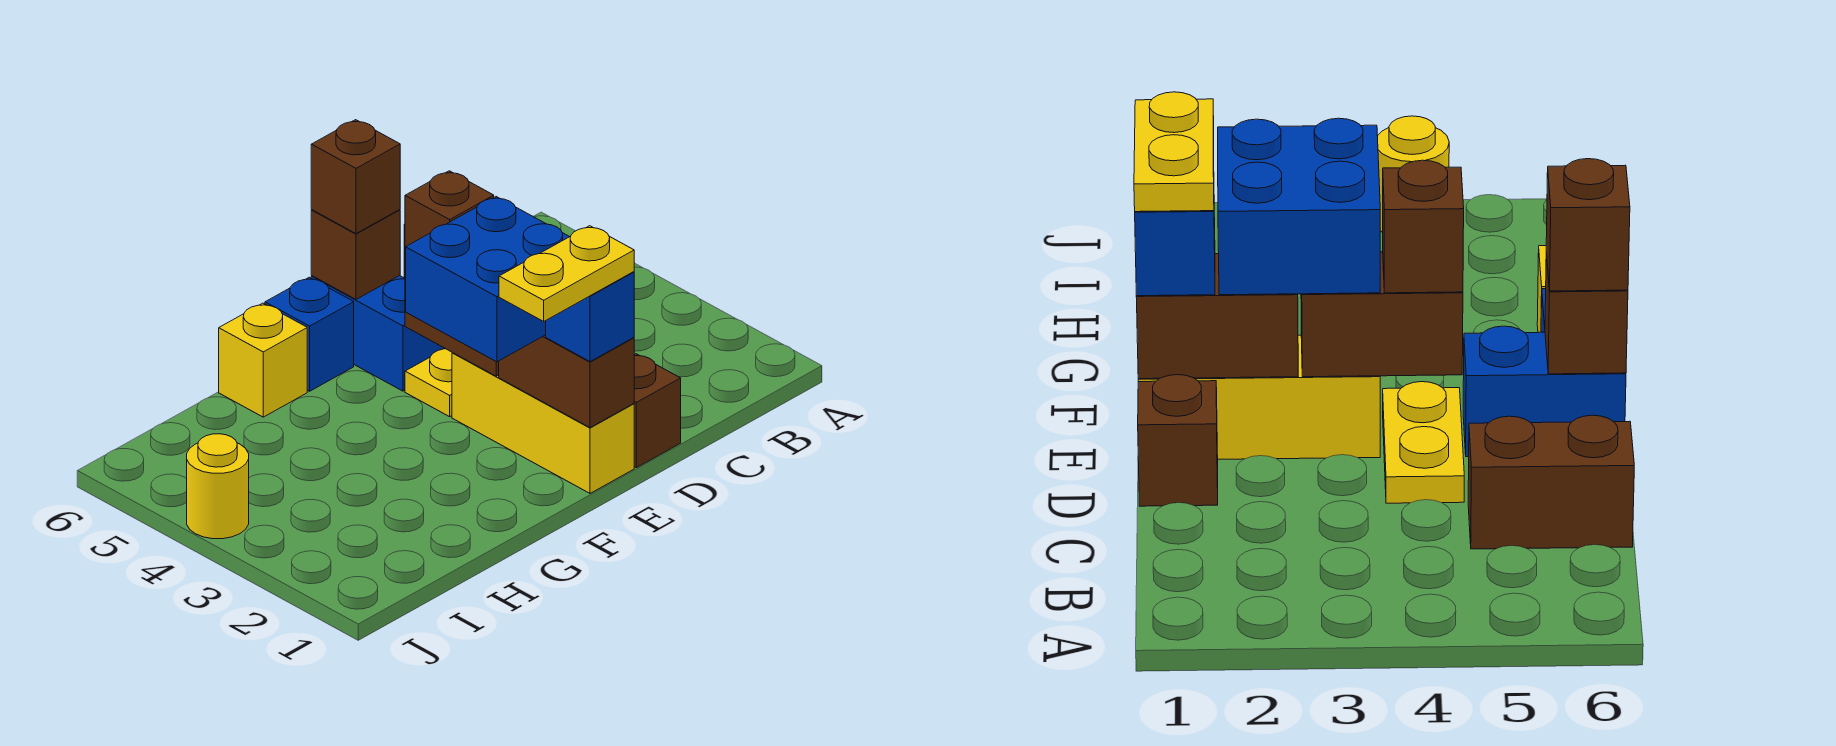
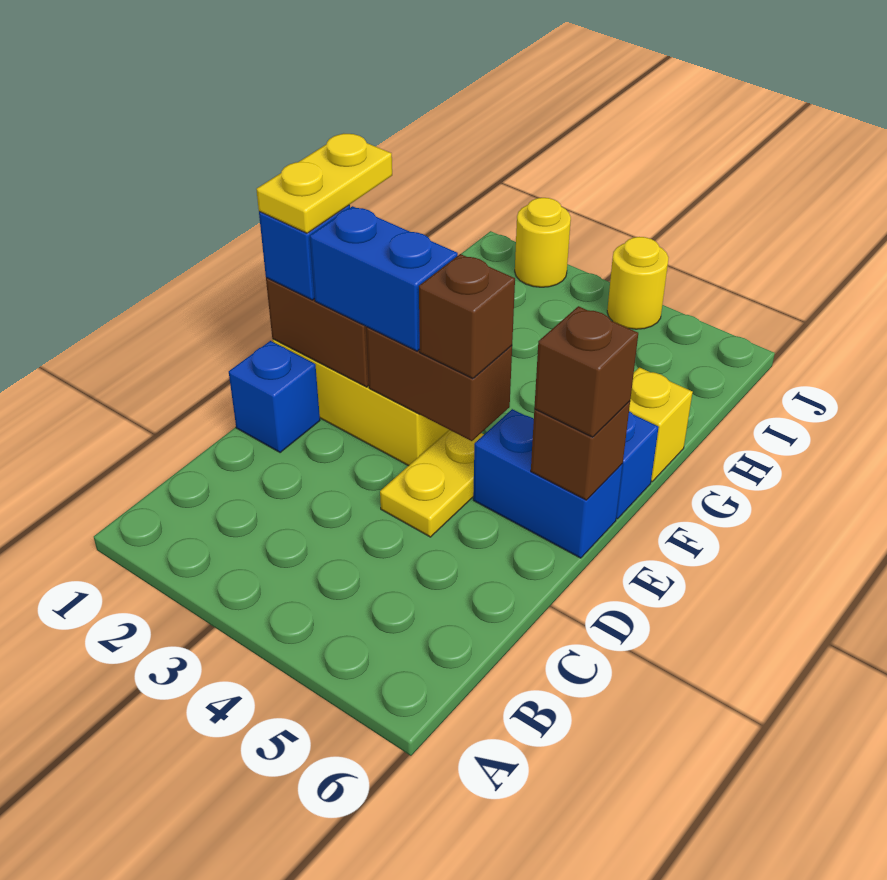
brown 1x2 brick [1468,415,1634,549] -> none
brown 1x1 brick [634,354,681,468] -> blue 1x1 brick [229,341,320,453]
blue 2x2 brick [405,197,569,362] -> blue 1x2 brick [310,206,458,351]
none -> yellow 1x1 round brick [515,198,571,287]

